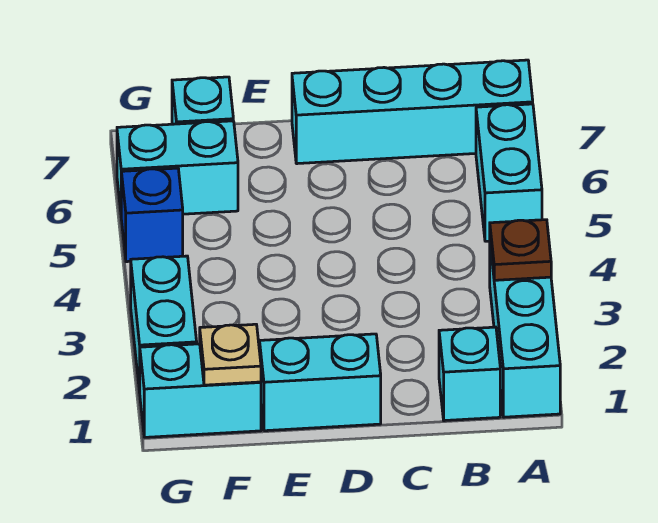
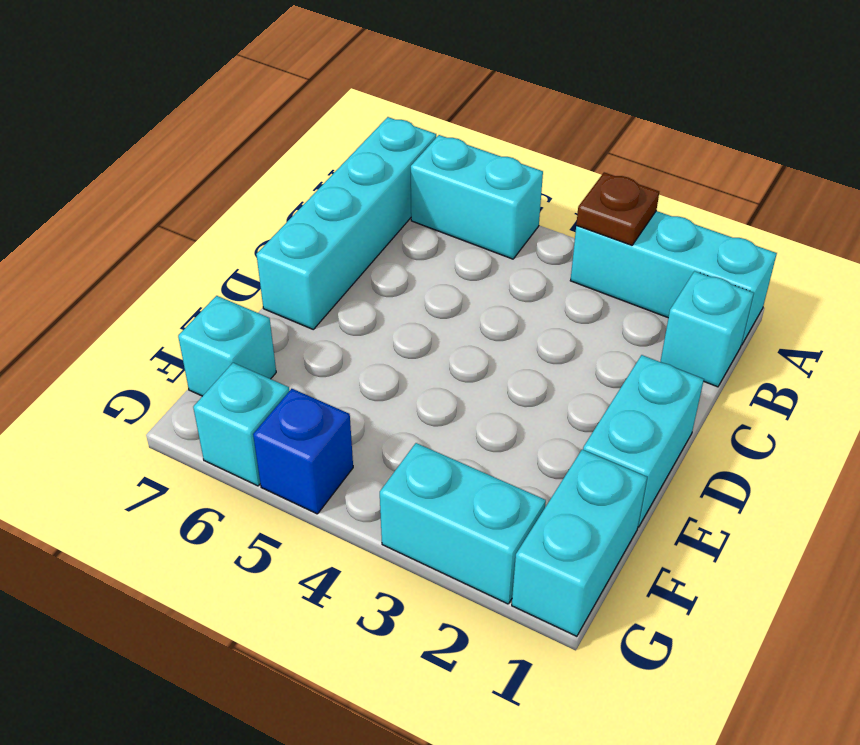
tan 1x1 plate [200,324,261,385] -> none
cyan 1x2 brick [117,121,238,214] -> cyan 1x1 brick [193,363,289,486]

